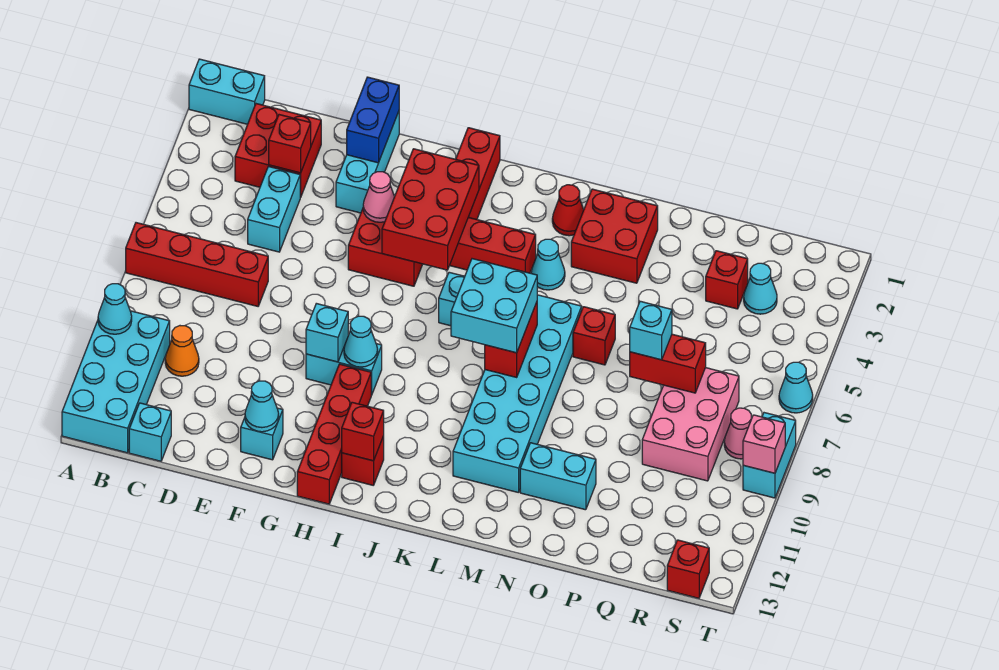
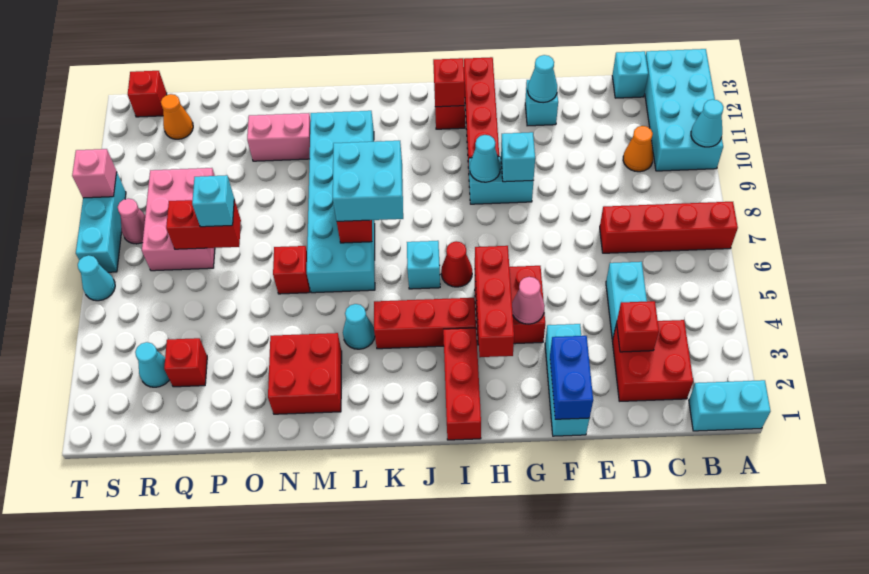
red 2x3 brick [382,149,479,270] -> red 1x3 brick [475,246,514,357]
red 1x1 cone [552,185,584,236] -> red 1x1 cone moved to [441,241,472,287]
cyan 1x2 brick [520,443,596,510] -> pink 1x2 brick [247,113,311,161]
none -> orange 1x1 cone [161,94,193,139]
cyan 1x2 brick [743,413,796,498] -> cyan 1x3 brick [76,173,126,272]

